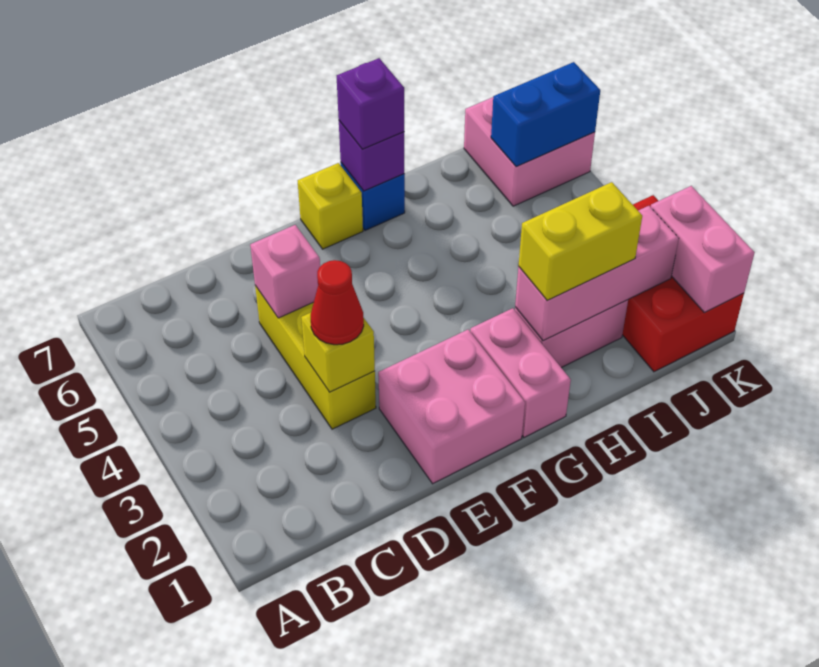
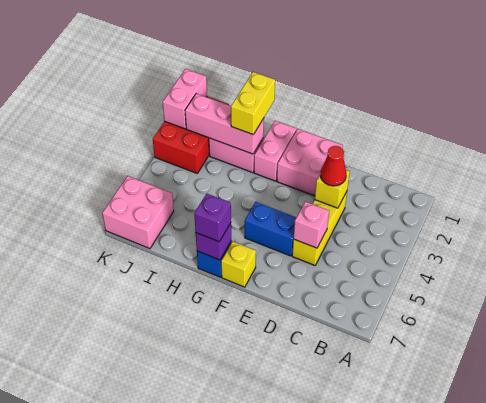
yellow 1x2 brick [519,182,642,300] -> yellow 1x2 brick turned to [231,72,275,135]
blue 1x2 brick [491,62,600,167] -> blue 1x2 brick moved to [245,202,296,256]

